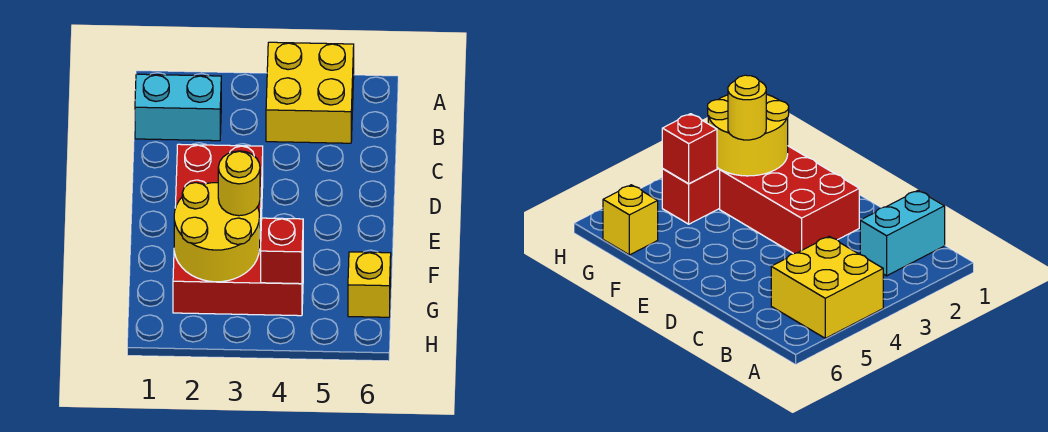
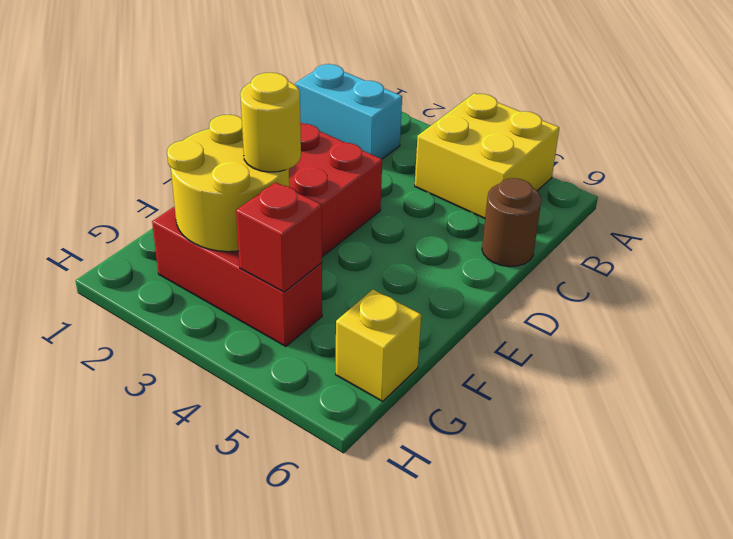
none -> brown 1x1 round brick [482,178,541,267]

